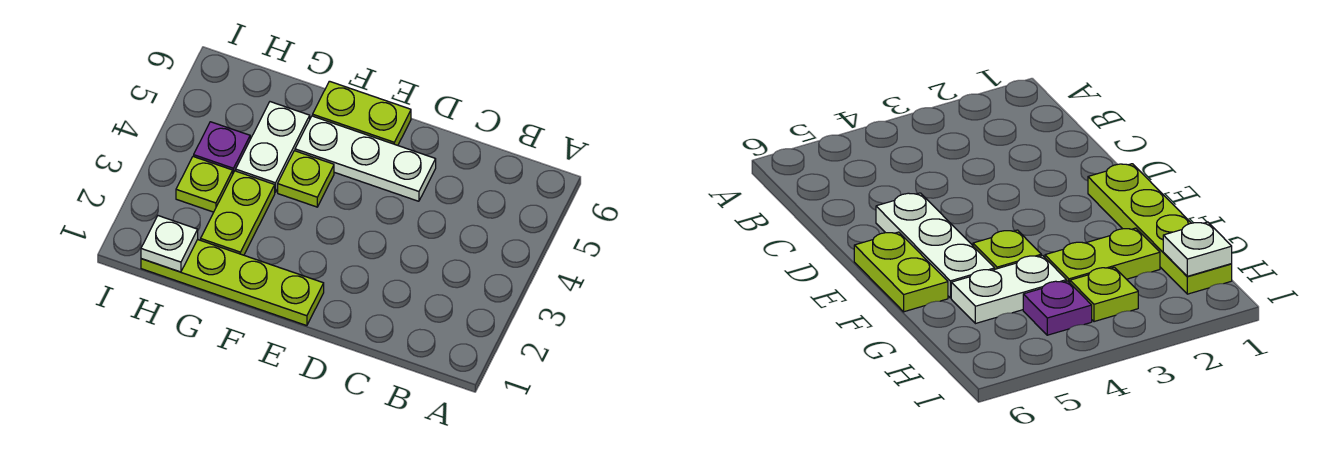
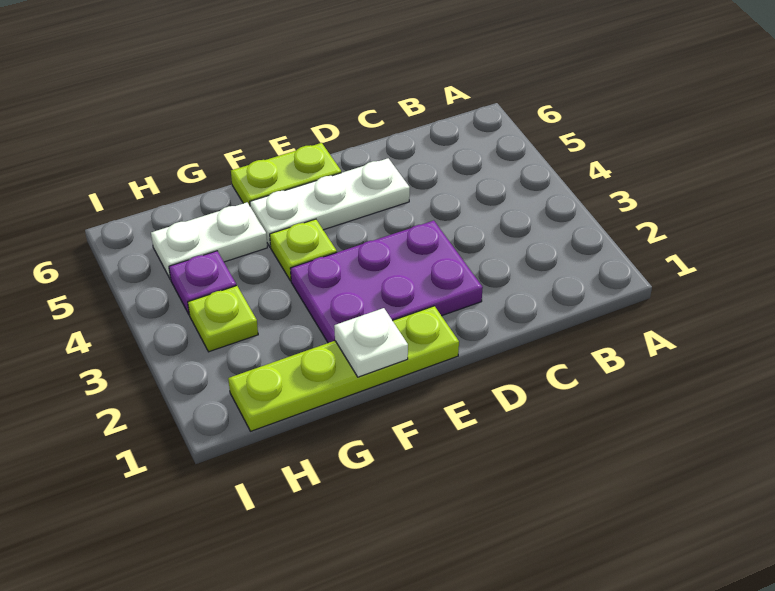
none -> purple 2x3 plate [290,221,483,343]
lime 1x2 plate [201,171,275,255] -> none
white 1x2 plate [236,102,310,192] -> white 1x2 plate turned to [151,203,267,279]
white 1x1 plate [141,216,198,272] -> white 1x1 plate moved to [334,308,408,377]

